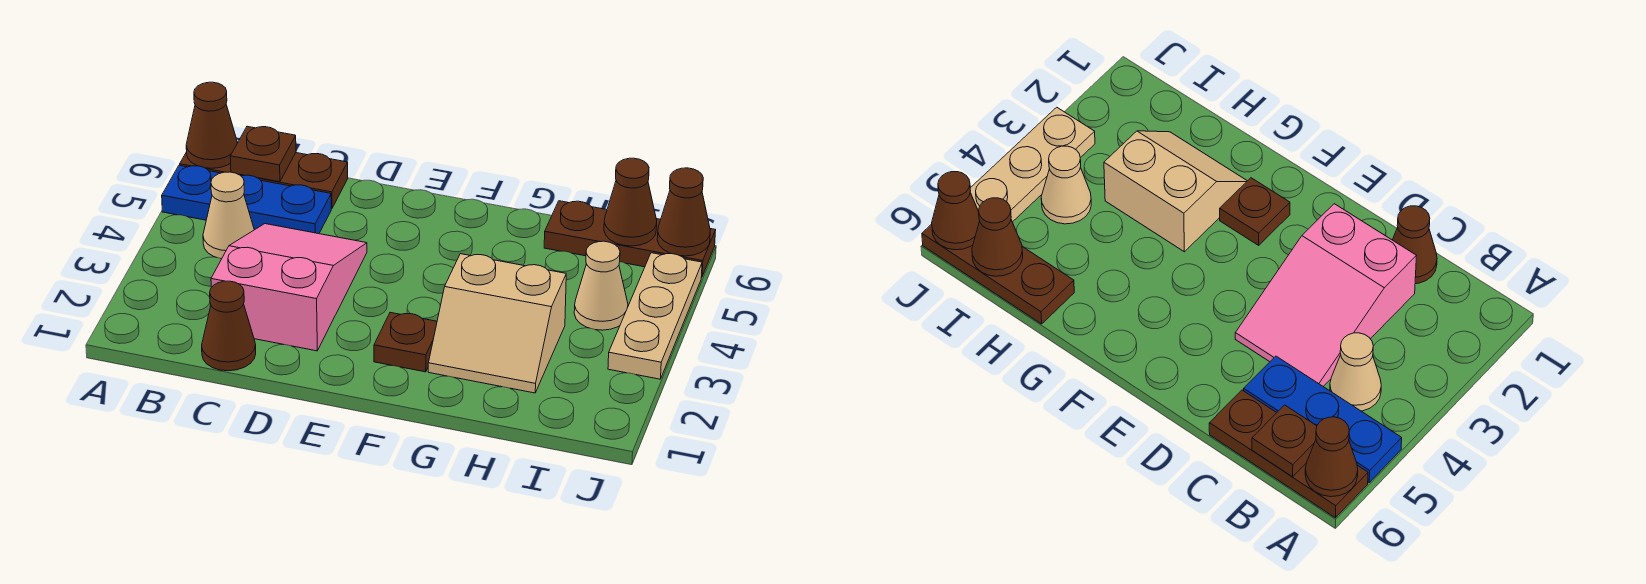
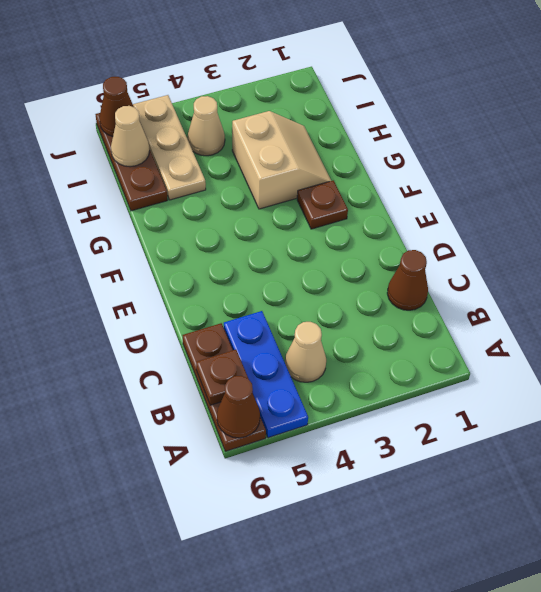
pink 2x3 slope [211,224,367,351] -> none
brown 1x1 cone [604,158,657,246] -> tan 1x1 cone [111,106,149,167]
tan 1x3 plate [608,253,702,379] -> tan 1x3 plate turned to [133,95,206,200]

